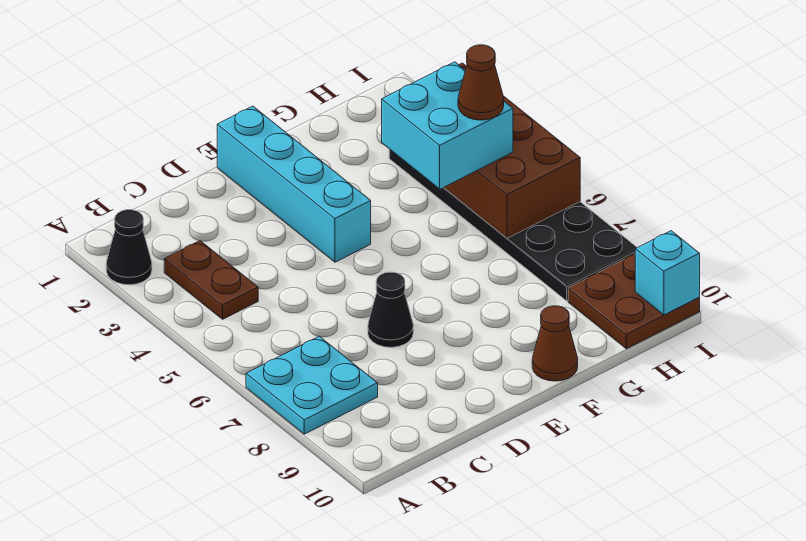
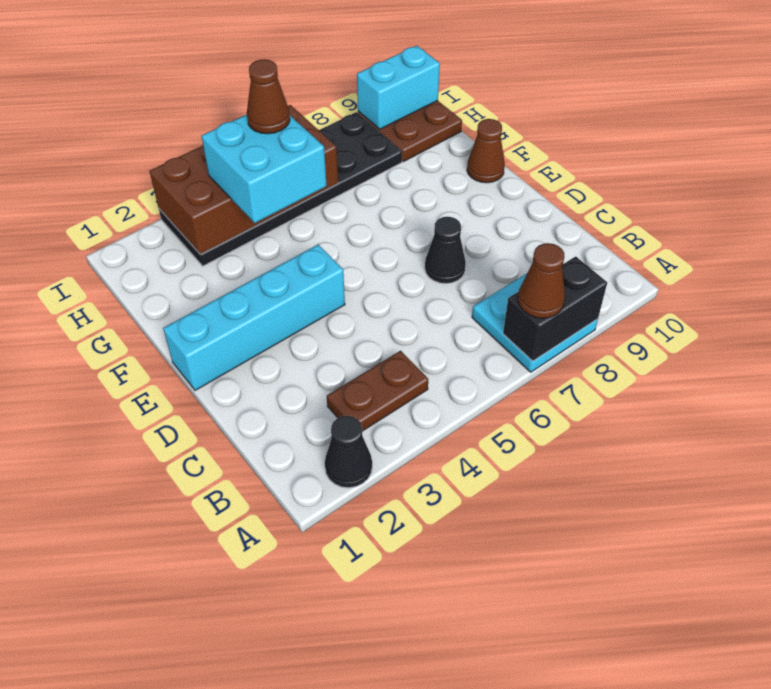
none -> black 1x2 brick [503,256,607,361]
none -> brown 1x1 cone [518,243,565,318]
cyan 1x1 brick [635,231,700,315] -> cyan 1x2 brick [357,46,440,129]

